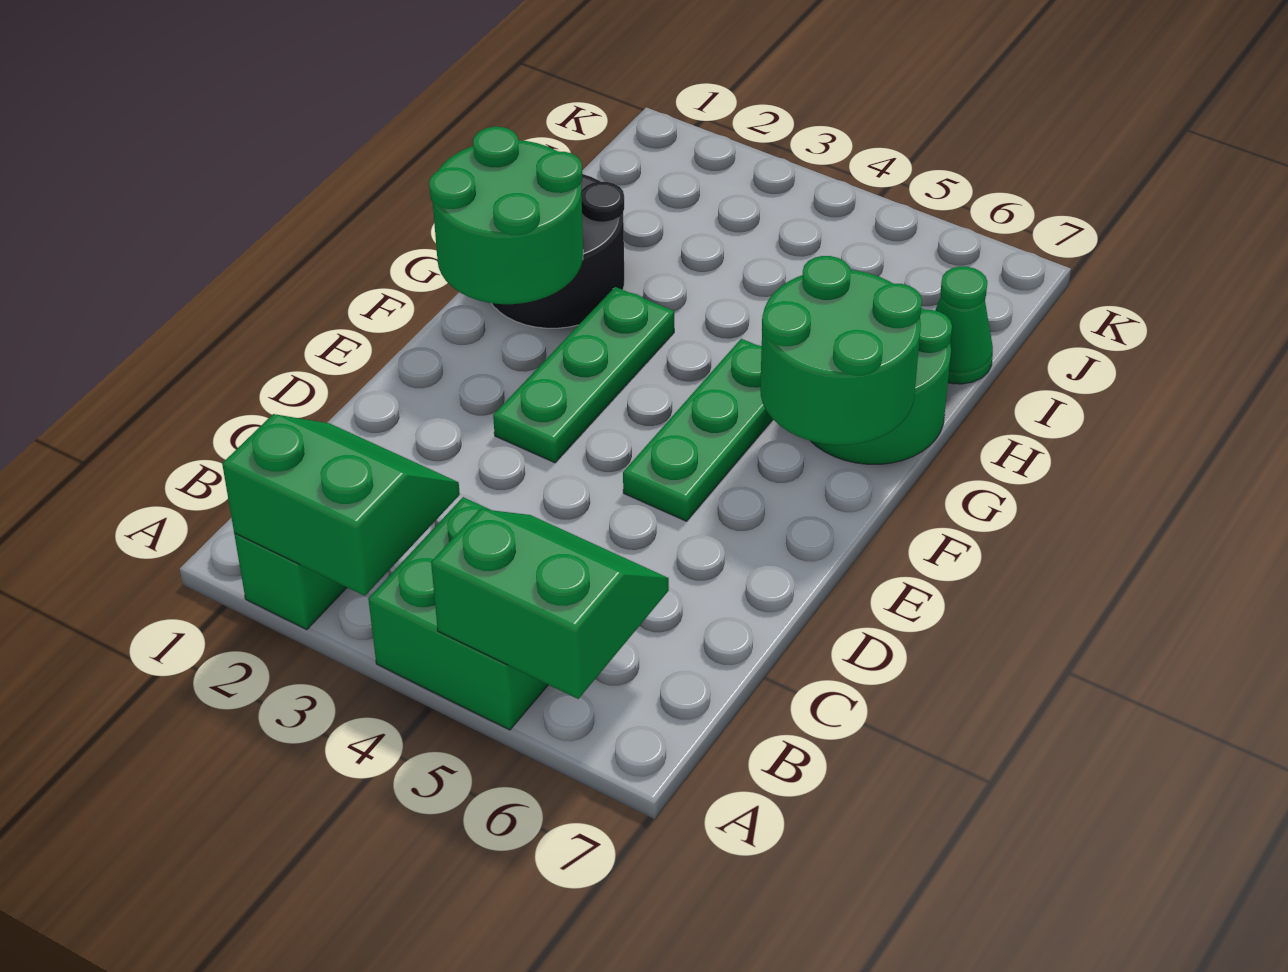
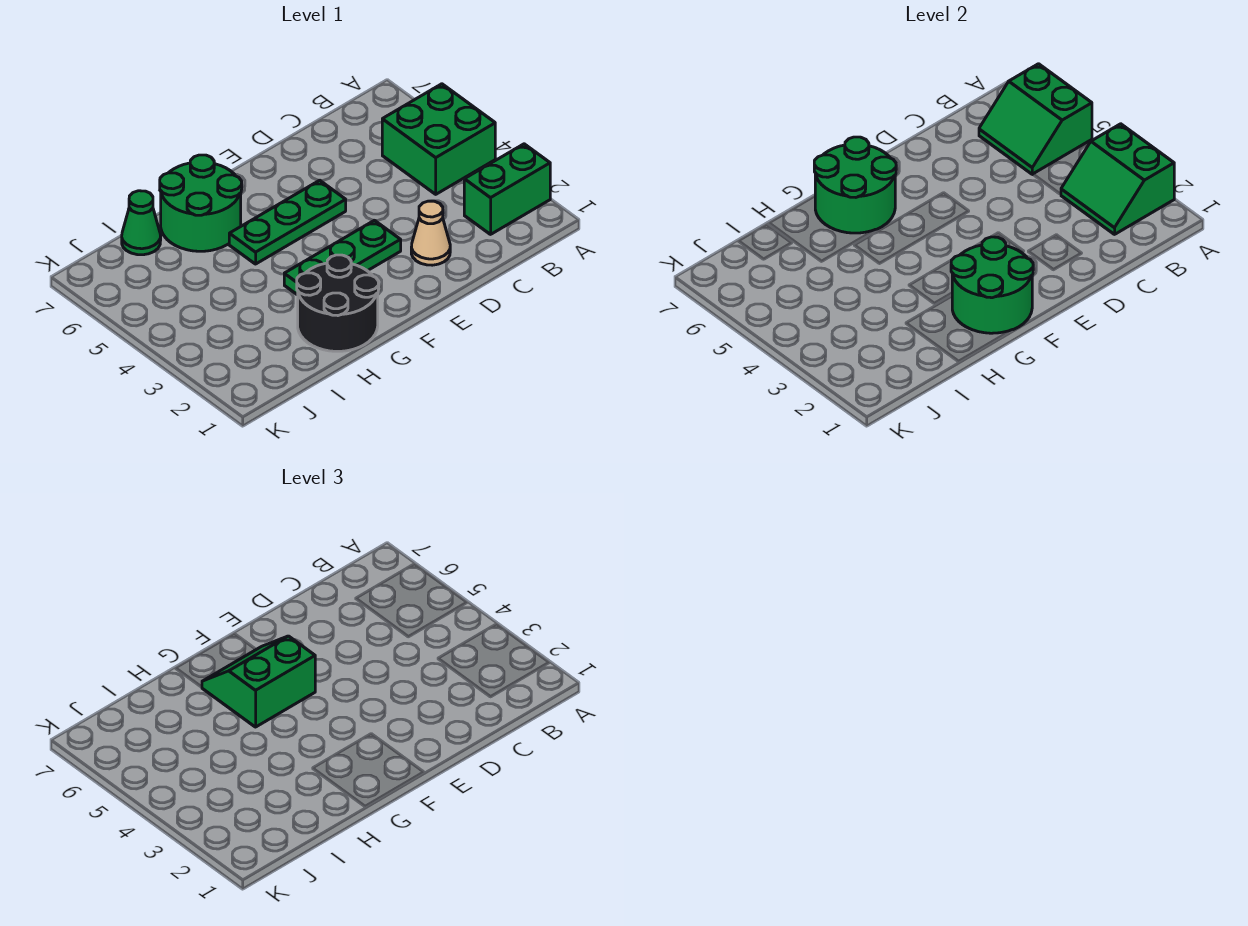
none -> tan 1x1 cone [411,201,450,265]
none -> green 2x2 slope [202,636,315,727]

